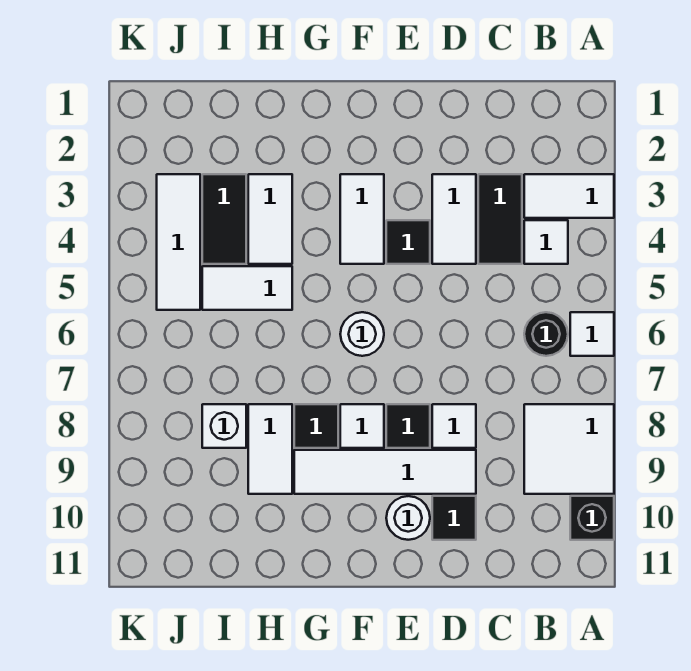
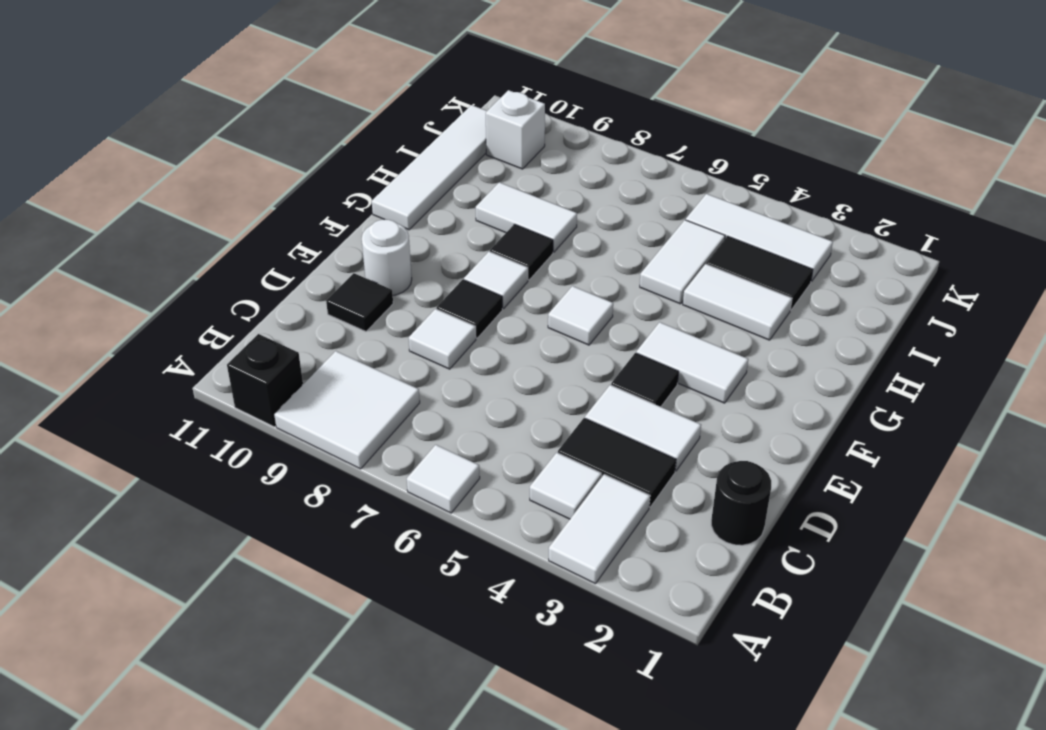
black 1x1 round brick [524,312,568,356] -> black 1x1 round brick moved to [711,461,771,545]
white 1x4 tile [294,450,476,494] -> white 1x4 tile moved to [372,105,487,230]
white 1x1 round brick [340,312,384,356] -> white 1x1 tile [548,286,613,345]
white 1x1 brick [202,404,246,448] -> white 1x1 brick moved to [486,90,545,169]

